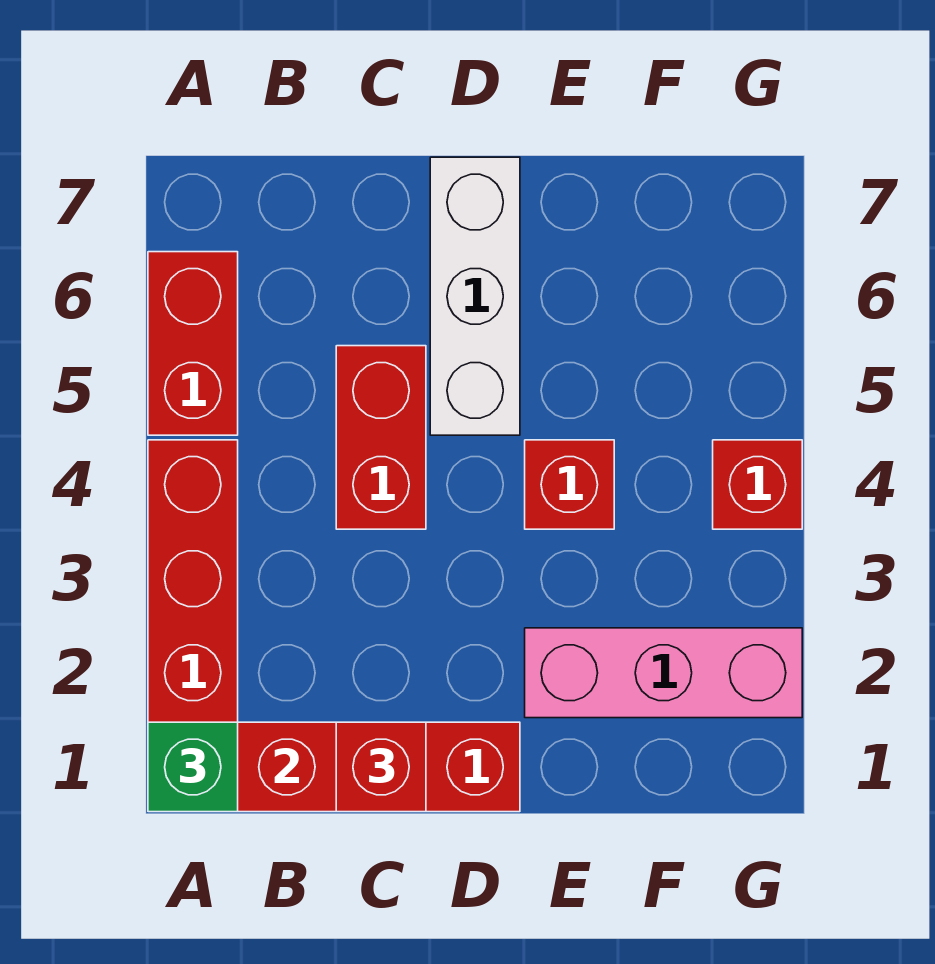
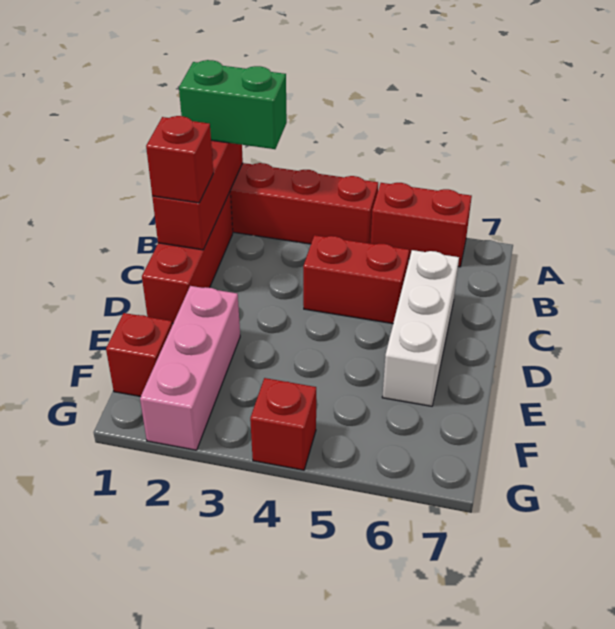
green 1x1 brick [148,722,238,812] -> green 1x2 brick [179,60,287,149]
white 1x3 brick [430,157,520,435] -> white 1x3 brick turned to [382,250,459,406]
red 1x1 brick [525,440,614,529] -> red 1x1 brick moved to [106,313,172,397]

